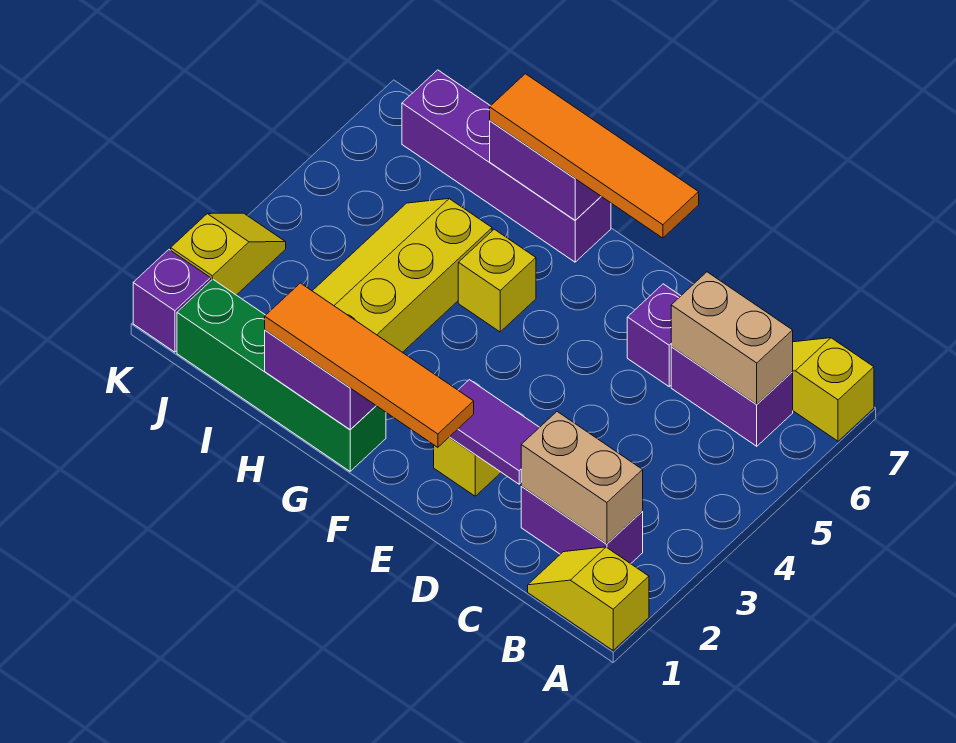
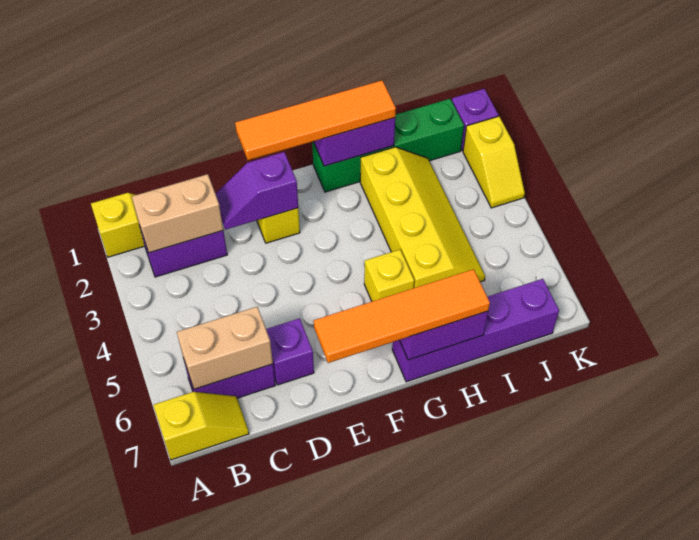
purple 1x2 tile [450,380,539,484] -> purple 1x2 slope [215,152,298,230]

